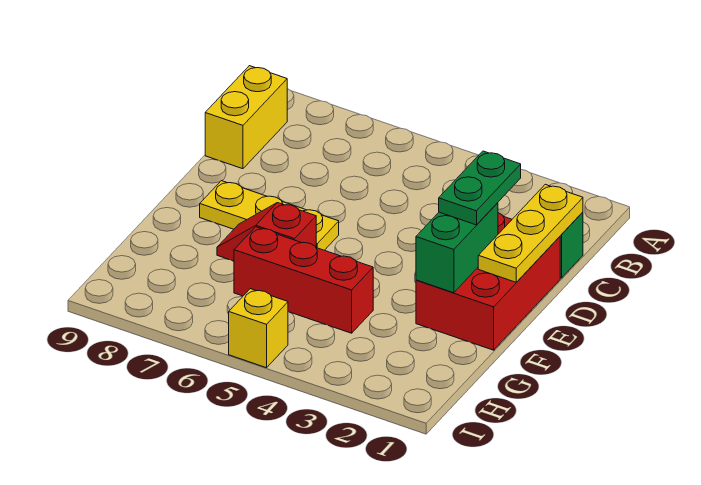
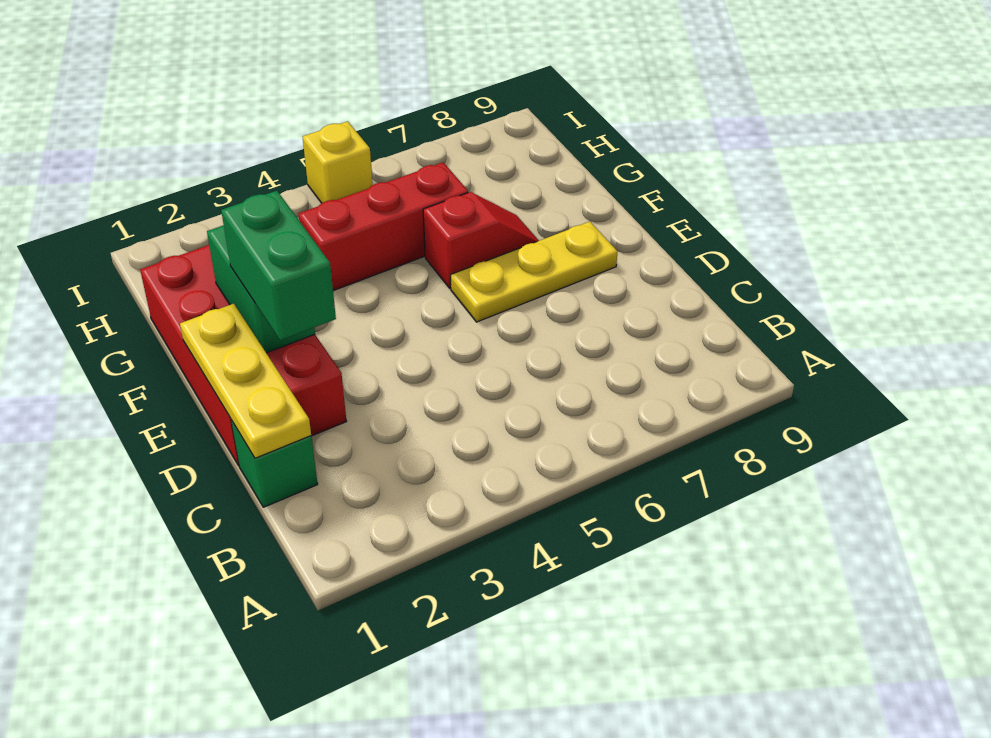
yellow 1x2 brick [205,66,287,169] -> none
red 2x3 brick [416,213,560,350] -> red 2x4 brick [140,245,346,465]
green 1x2 plate [439,151,521,225] -> green 1x2 brick [221,191,336,340]

